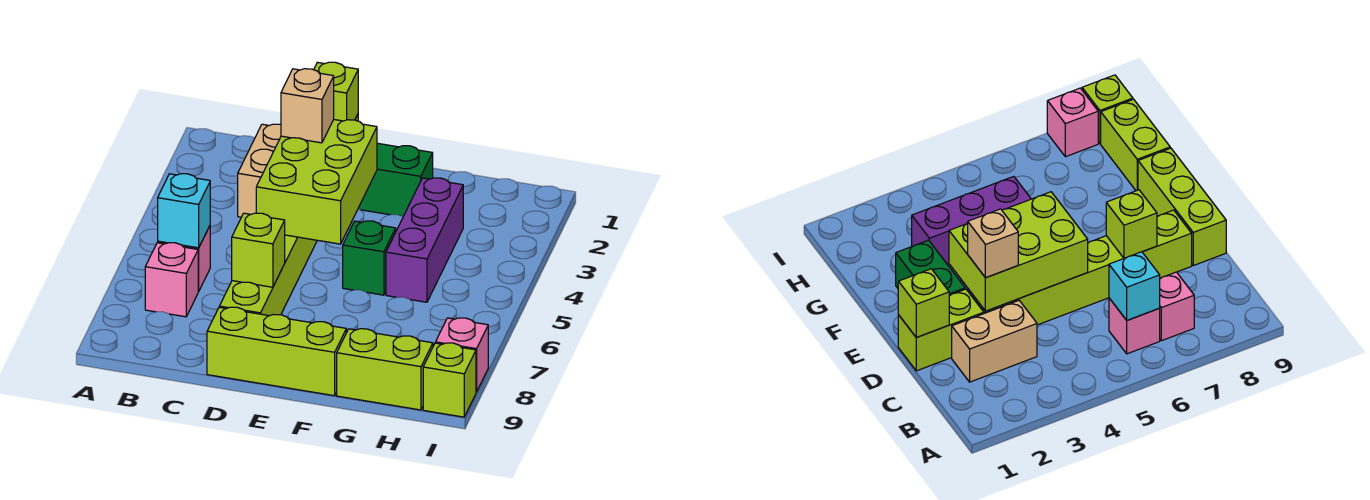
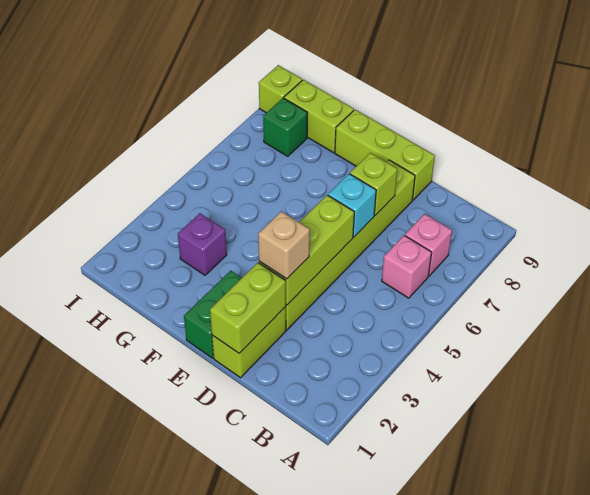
cyan 1x1 brick [158,174,210,248] -> cyan 1x1 brick moved to [328,174,376,237]
tan 1x2 brick [238,124,281,217] -> none
lime 1x1 brick [314,62,358,121] -> lime 1x2 brick [210,263,286,353]
lime 2x3 brick [256,120,377,244] -> lime 1x3 brick [259,195,354,305]
green 1x2 brick [358,143,433,216] -> green 1x2 brick turned to [184,271,242,358]
green 1x1 brick [343,221,396,295] -> green 1x1 brick moved to [263,98,307,156]
purple 1x3 brick [386,178,463,302] -> purple 1x1 brick [178,213,227,275]
pink 1x1 brick [436,318,488,392] -> none

